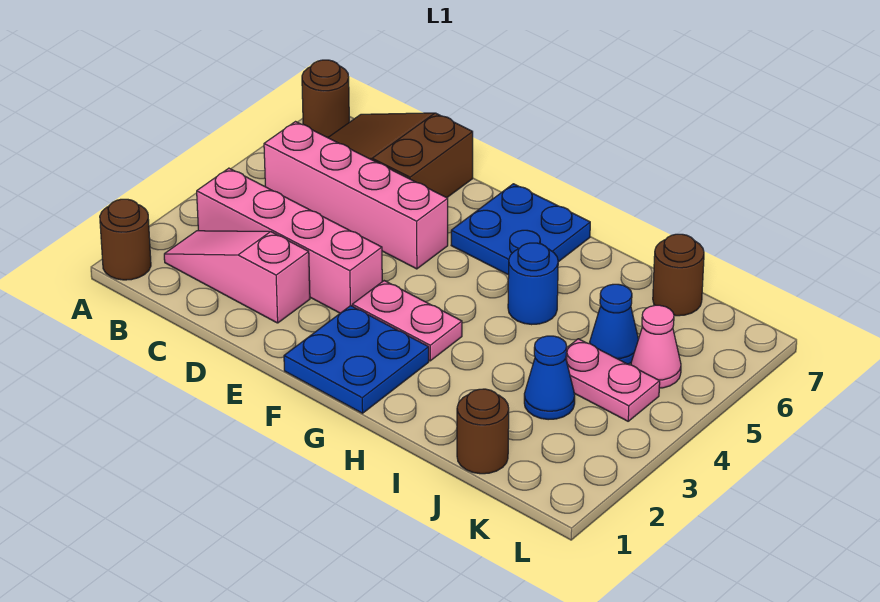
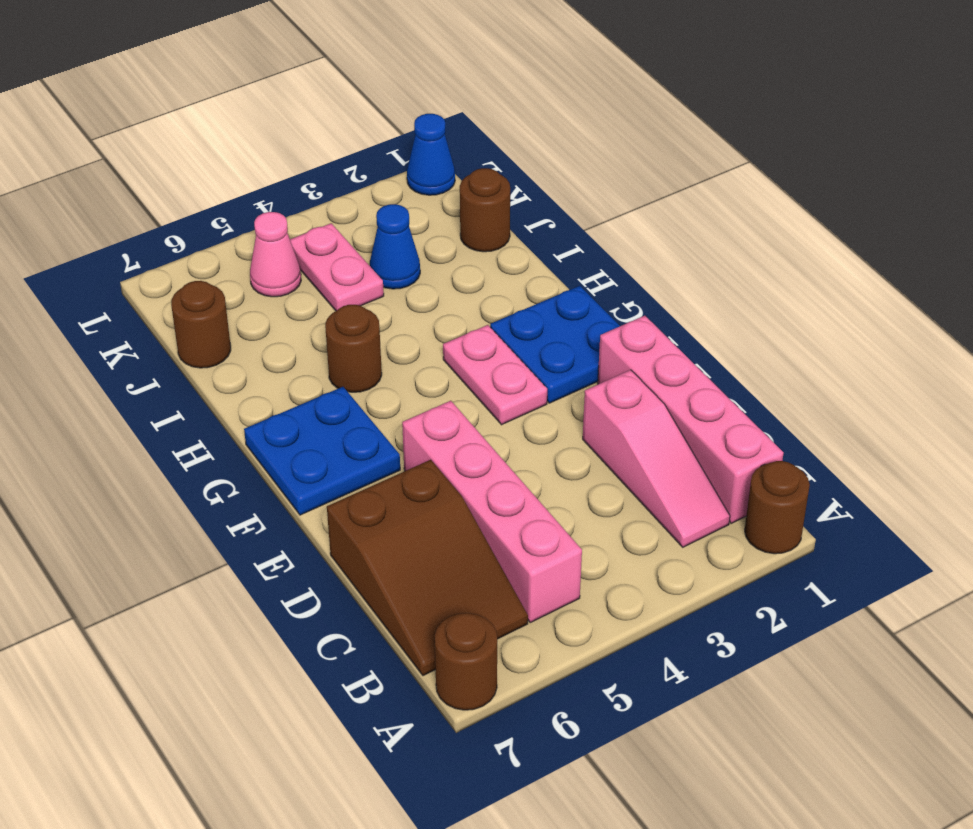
pink 1x4 brick [197,168,382,313] -> pink 1x4 brick moved to [598,316,783,523]
blue 1x1 round brick [508,243,558,325] -> brown 1x1 round brick [325,305,382,392]
blue 1x1 cone [590,284,638,364] -> blue 1x1 cone moved to [407,114,455,195]

